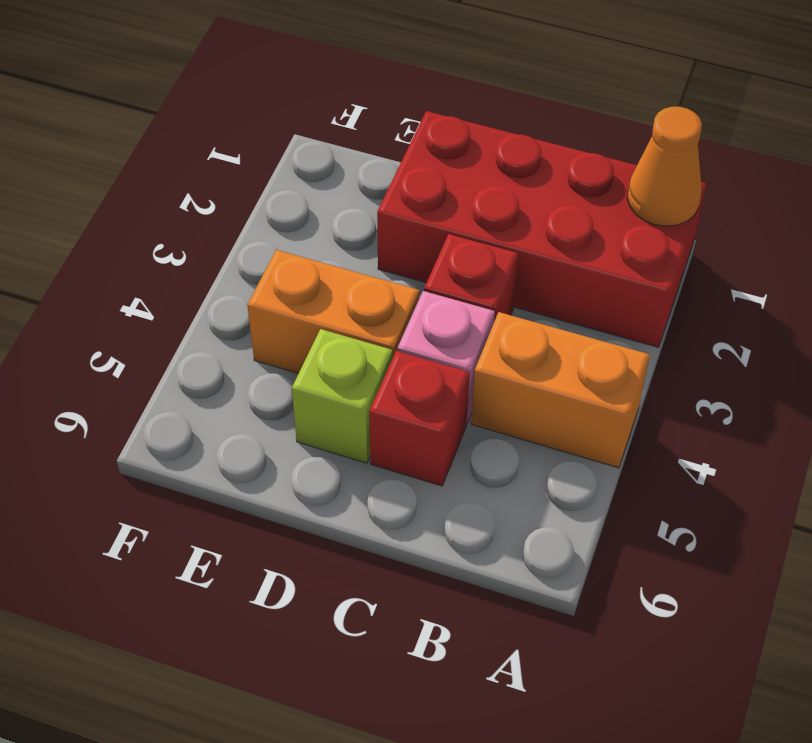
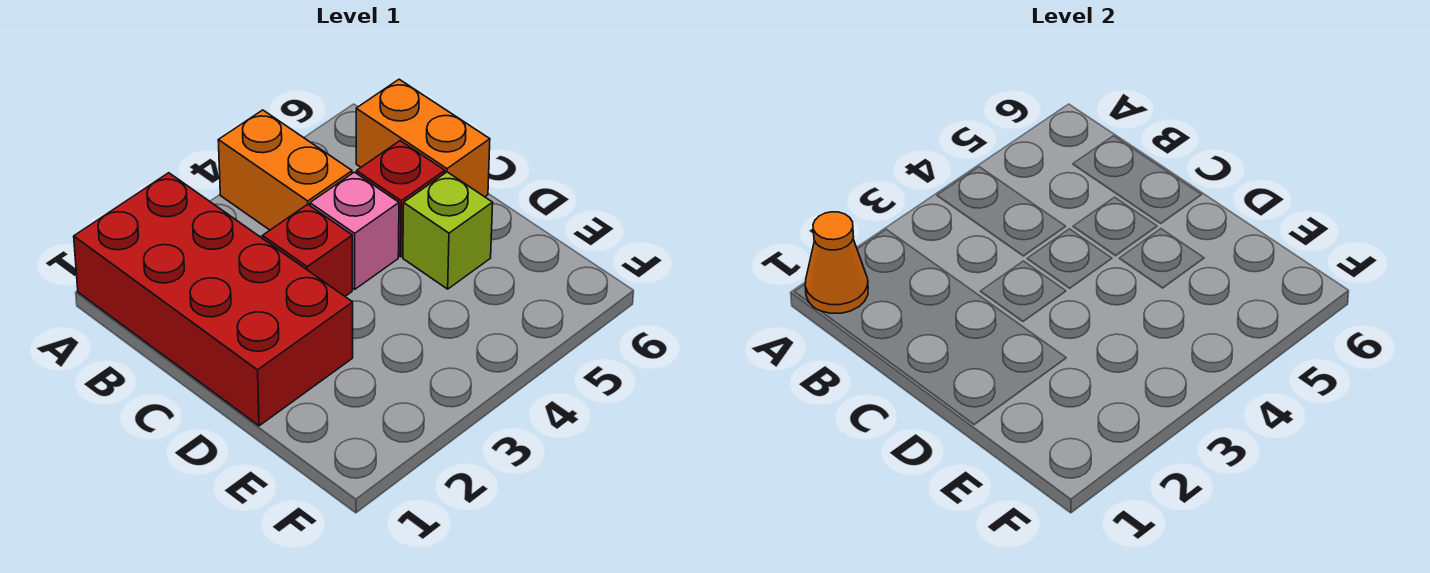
orange 1x2 brick [247,250,419,373] -> orange 1x2 brick moved to [356,79,490,197]

